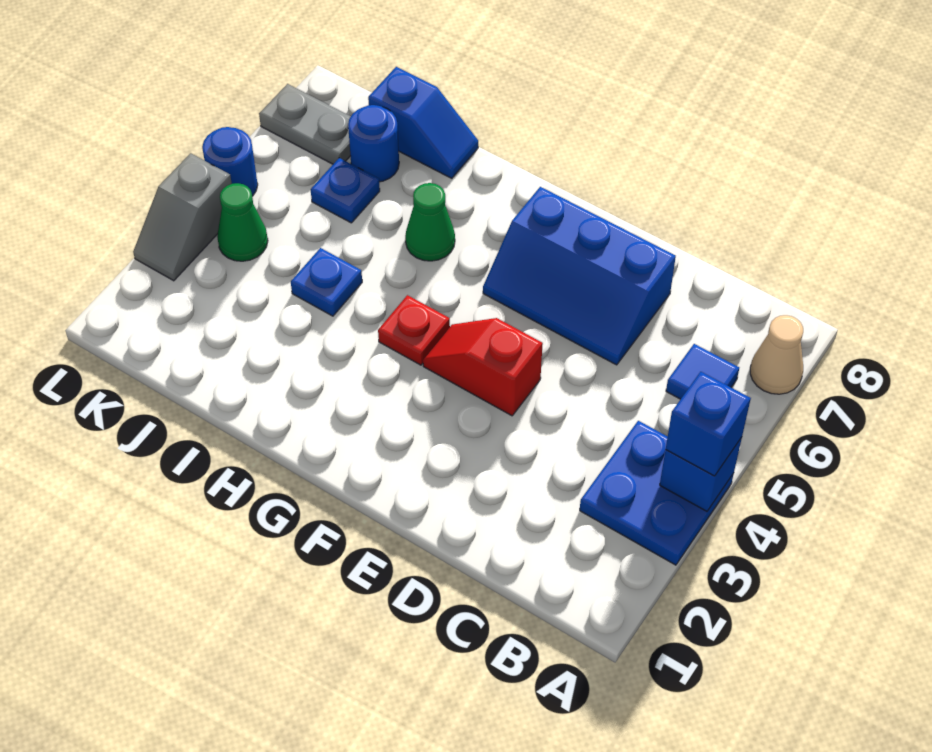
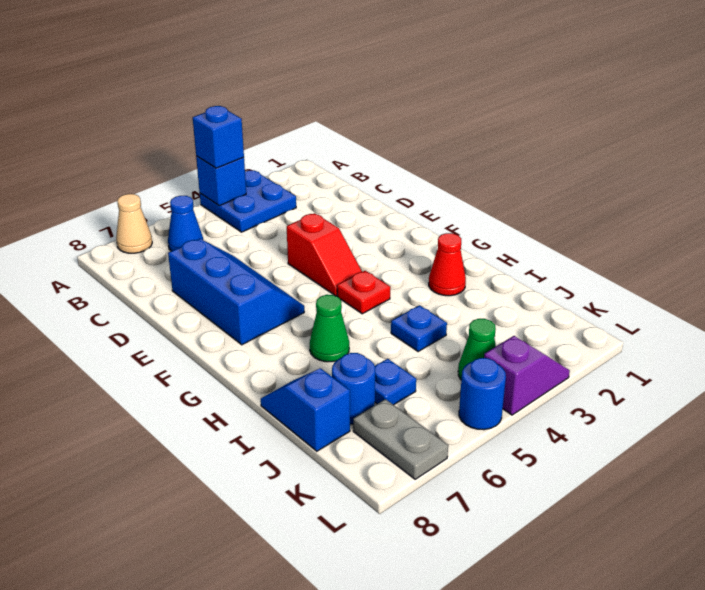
blue 1x1 tile [666,344,739,399] -> blue 1x1 cone [168,196,203,251]
none -> red 1x1 cone [429,233,466,296]
grey 1x2 slope [133,153,232,281] -> purple 1x2 slope [484,336,570,415]

